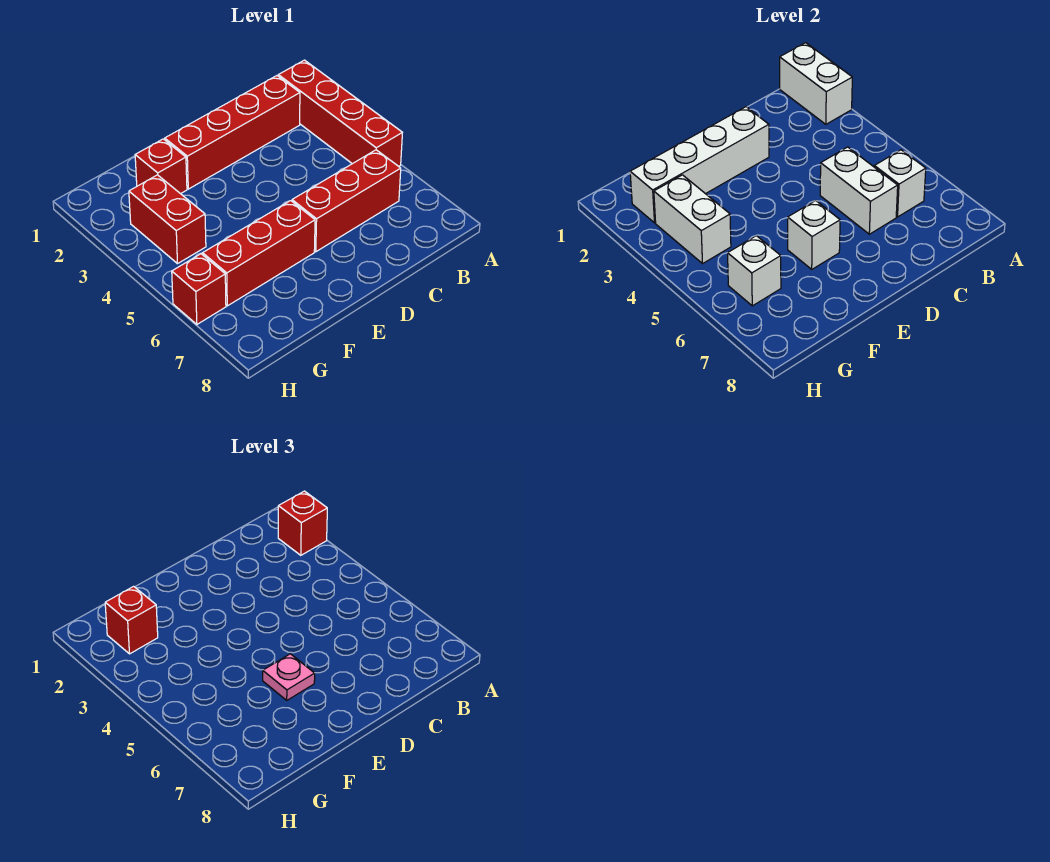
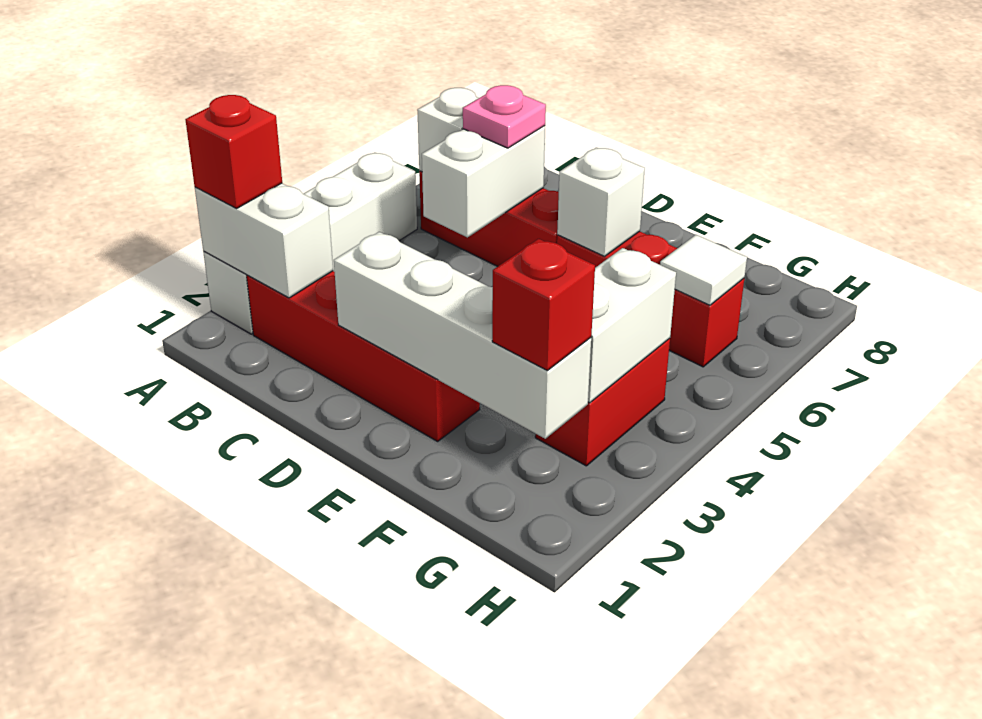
white 1x2 brick [780,43,852,124] -> white 1x2 brick turned to [195,183,333,298]
red 1x4 brick [278,60,402,166] -> white 1x4 brick [203,153,417,334]
pink 1x1 plate [263,654,315,700] -> pink 1x1 plate moved to [463,85,546,148]
red 1x1 brick [135,139,187,194] -> none
white 1x1 brick [728,236,781,306] -> white 1x1 tile [660,235,747,305]
red 1x1 brick [172,254,226,324] -> none

